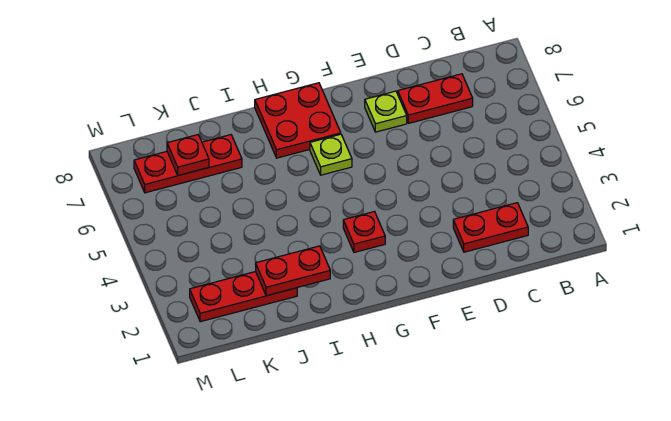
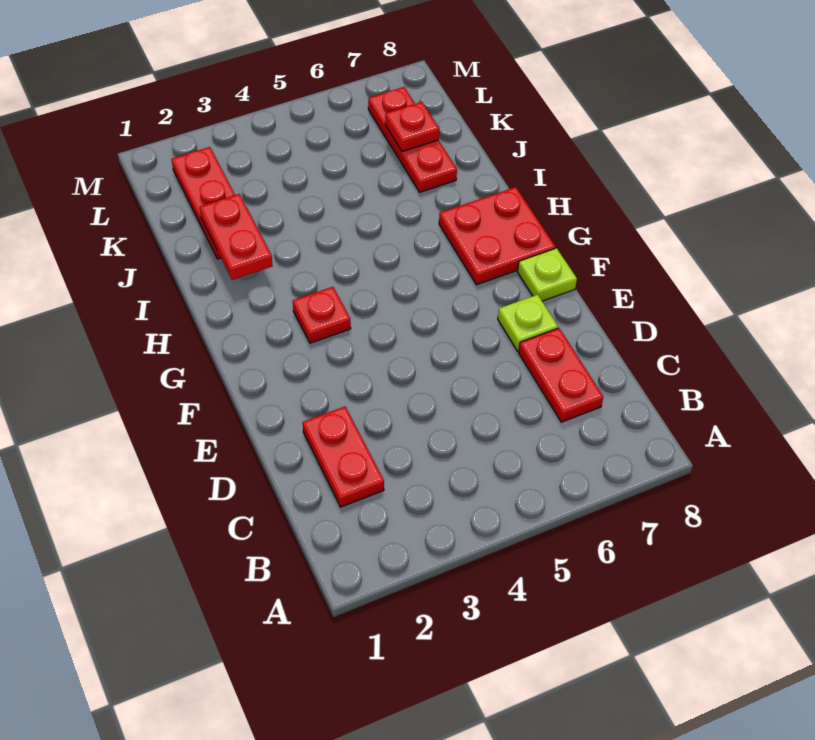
lime 1x1 plate [310,134,352,175] -> lime 1x1 plate moved to [518,248,577,301]

